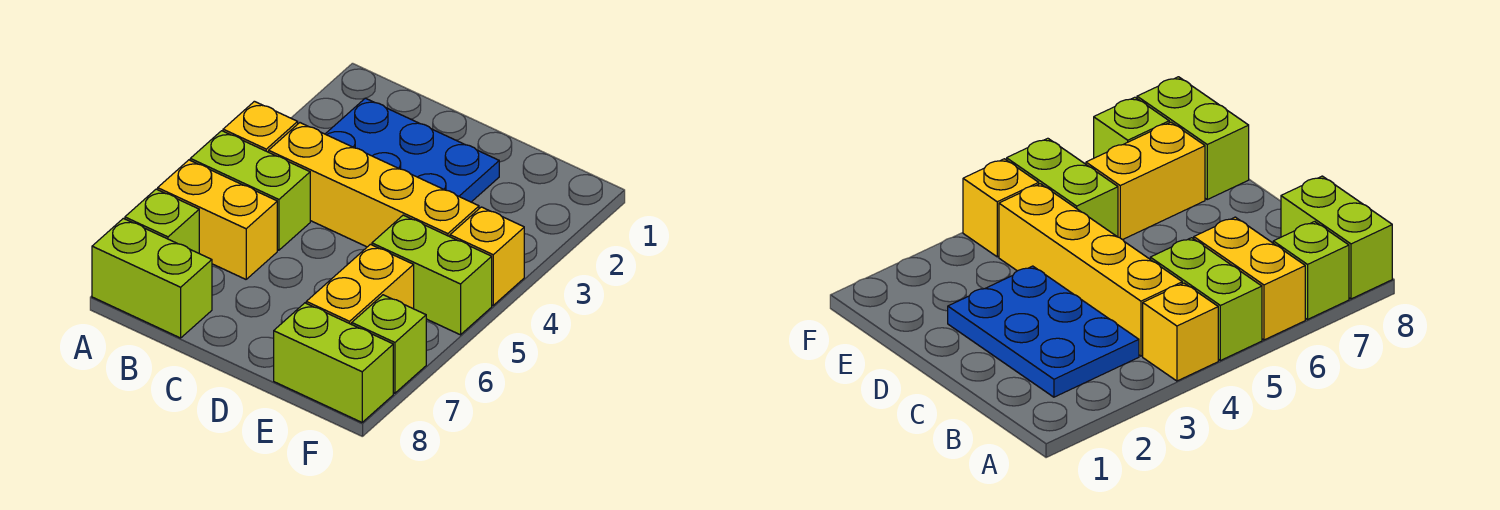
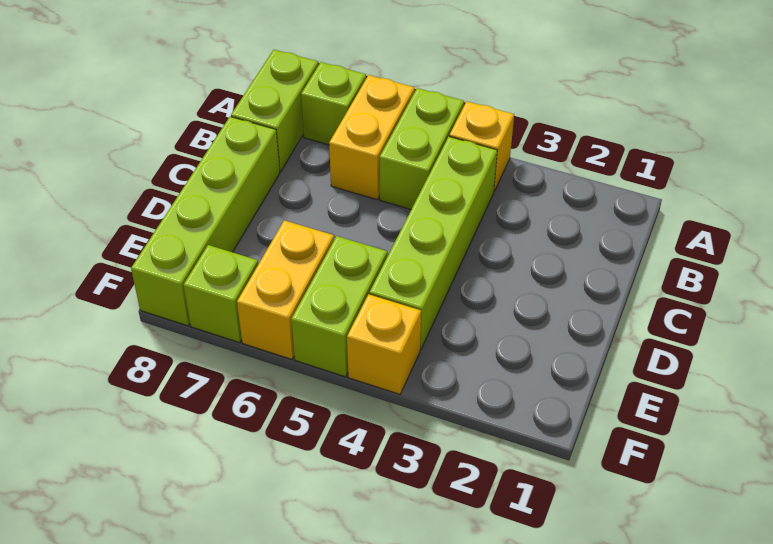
blue 2x3 plate [326,98,499,202] -> none
yellow 1x4 brick [269,123,479,247] -> lime 1x4 brick [369,137,497,350]
yellow 1x2 brick [306,244,414,324] -> yellow 1x2 brick turned to [237,220,334,359]
lime 1x2 brick [274,303,393,422] -> lime 1x4 brick [131,117,280,326]

